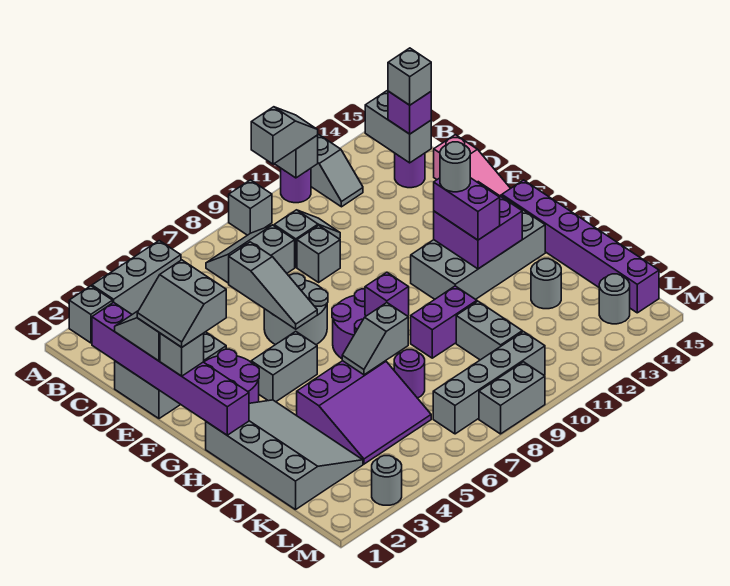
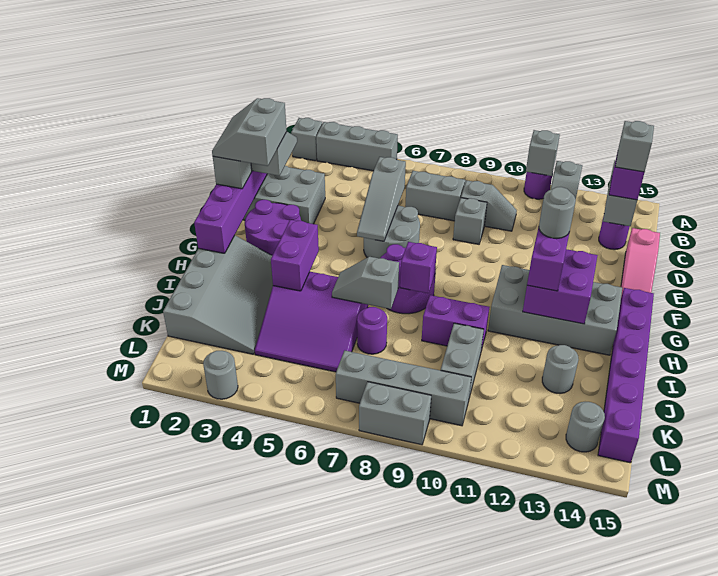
grey 1x1 brick [229,180,272,235] -> none
grey 1x2 slope [251,107,318,164] -> none
grey 1x2 brick [251,331,317,402] -> none
none -> purple 1x2 brick [271,220,319,291]

